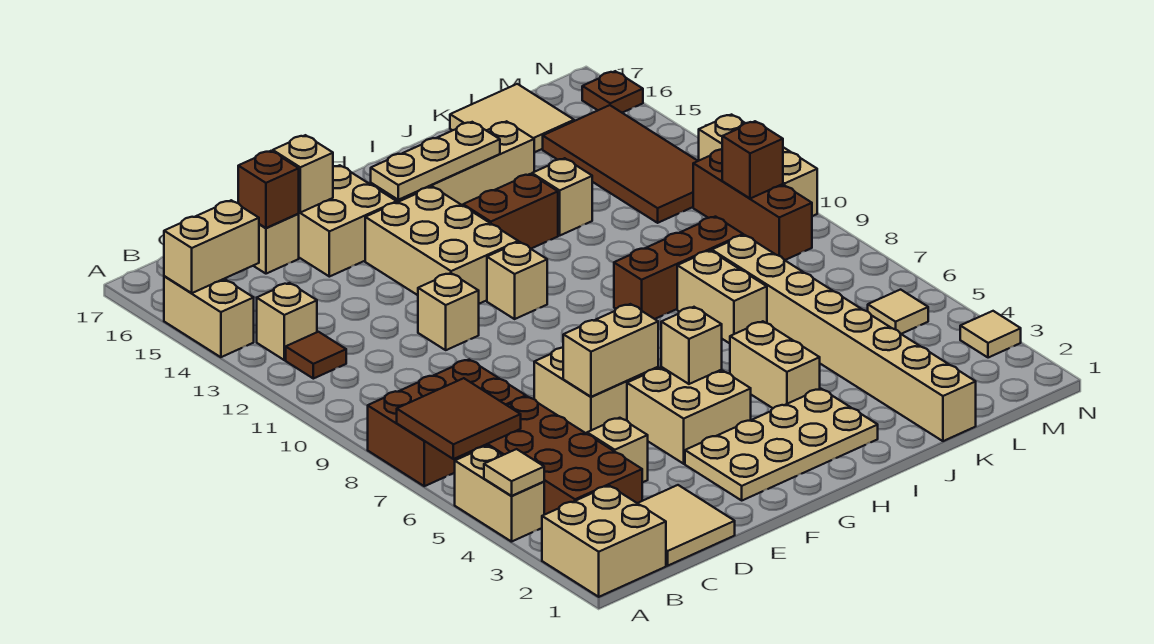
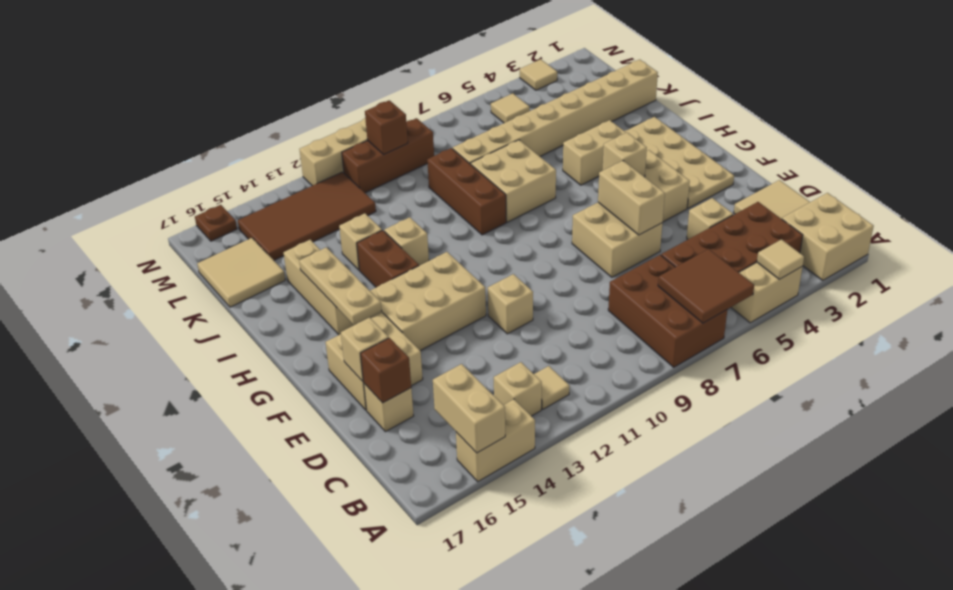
brown 1x1 tile [286,332,346,379] -> tan 1x1 tile [534,366,570,409]
tan 1x1 brick [487,242,547,319] -> tan 1x1 brick moved to [384,217,429,266]
tan 1x2 brick [677,251,767,343] -> tan 2x2 brick [471,140,556,222]

